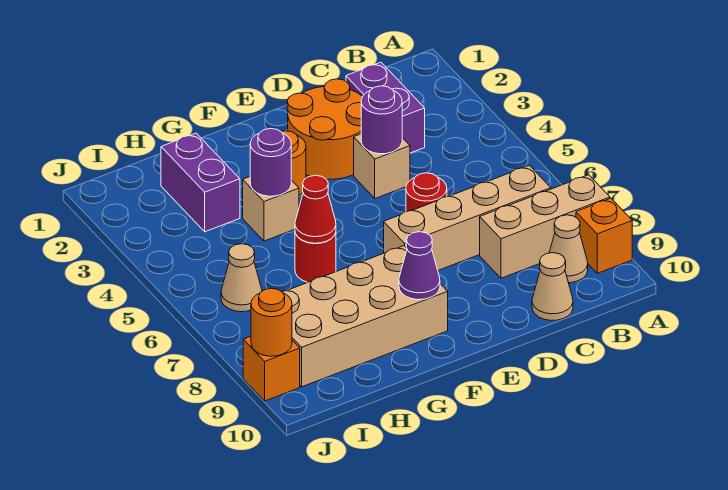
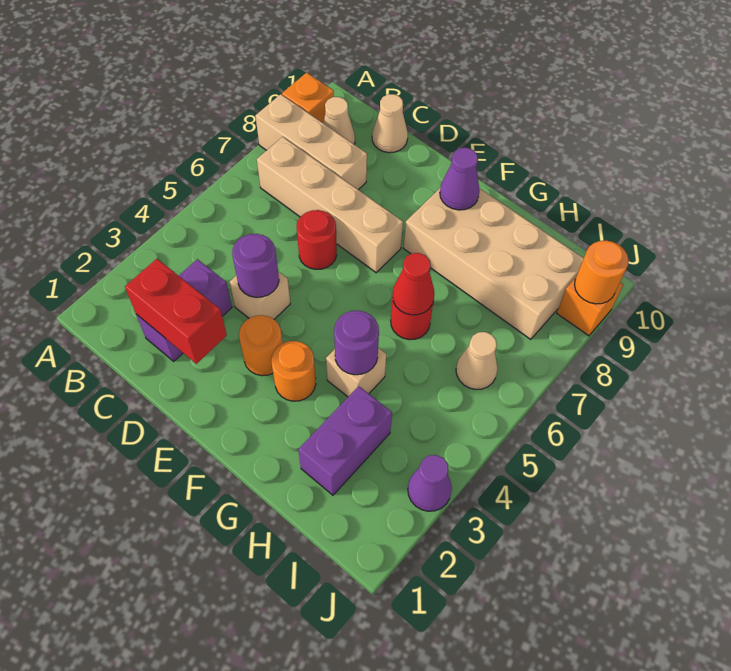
none -> red 1x2 brick [125,259,227,364]
orange 2x2 round brick [287,79,363,179] -> orange 1x1 round brick [239,315,283,376]
none -> purple 1x1 cone [408,455,452,511]

